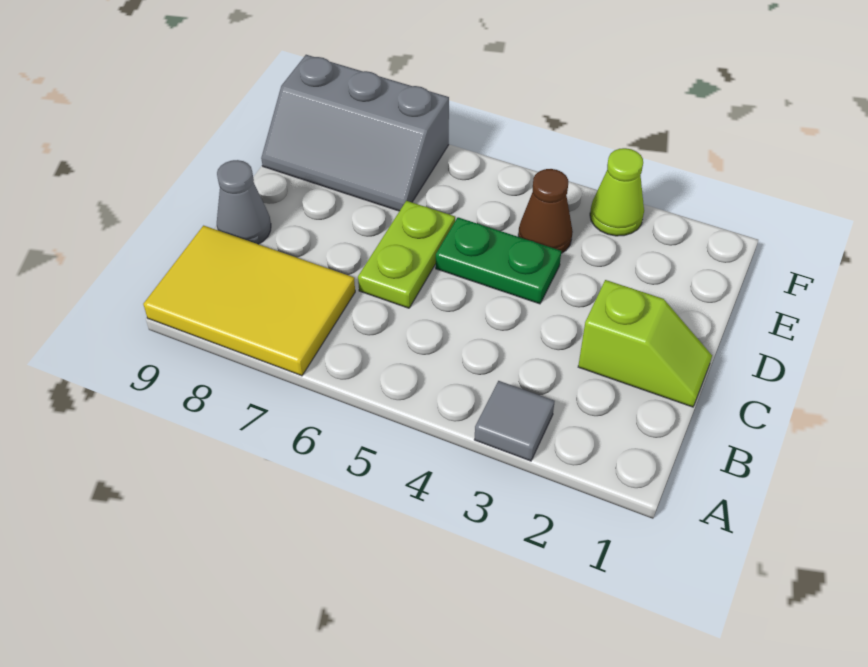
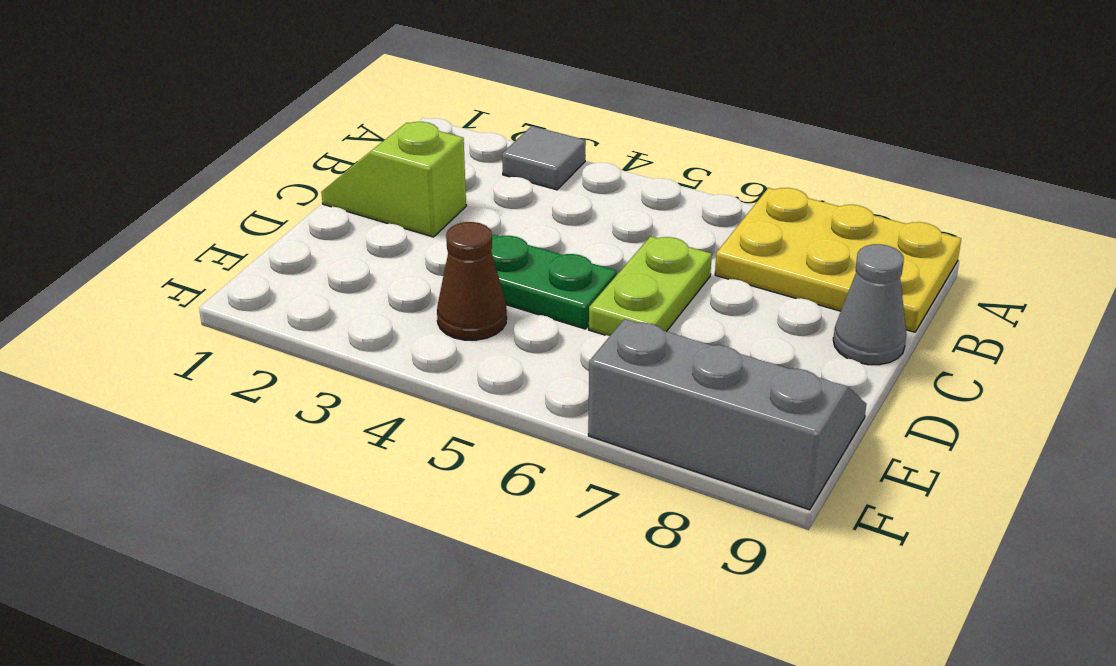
yellow 2x3 tile [143,226,355,376] -> yellow 2x3 plate [715,188,961,332]
lime 1x1 cone [590,148,644,236] -> none

